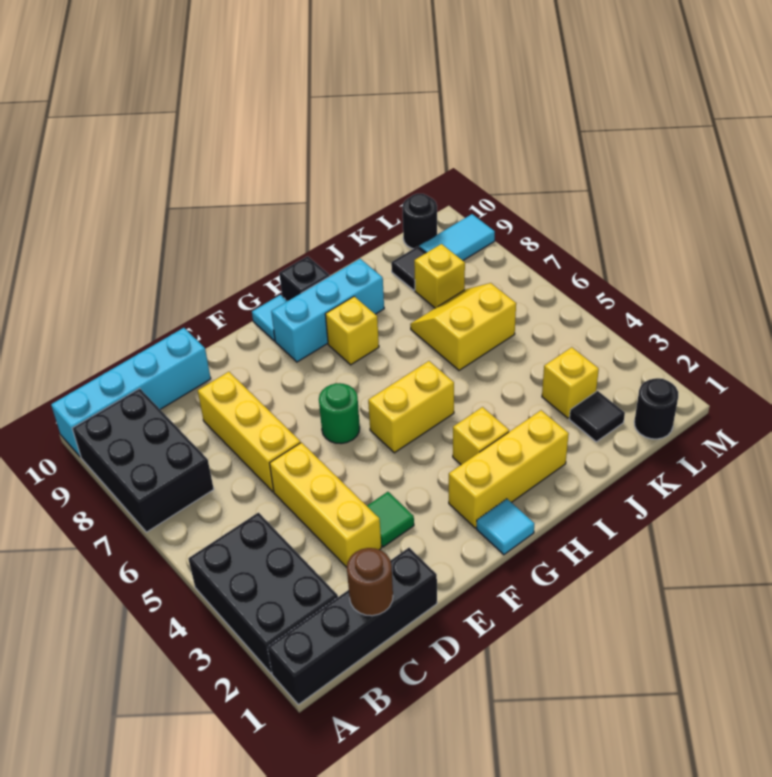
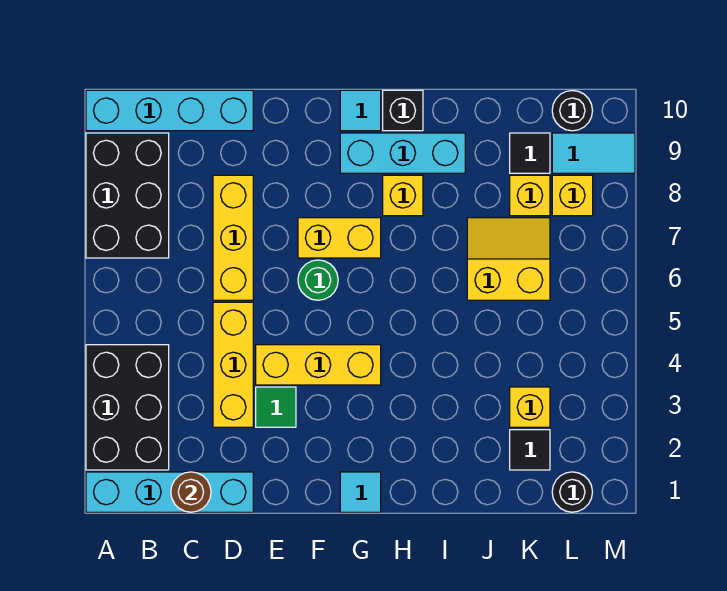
black 1x4 brick [267,548,437,704] -> cyan 1x4 brick [86,472,253,512]
yellow 1x3 brick [449,410,569,528] -> yellow 1x3 brick moved to [256,345,381,385]
yellow 1x2 brick [368,361,454,453] -> yellow 1x2 brick moved to [298,218,381,258]
yellow 1x1 brick [453,407,509,465] -> yellow 1x1 brick moved to [552,175,593,216]

